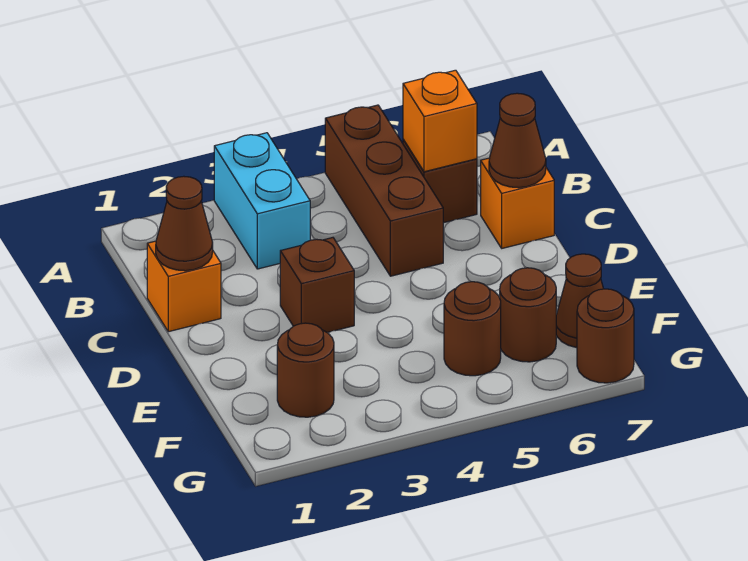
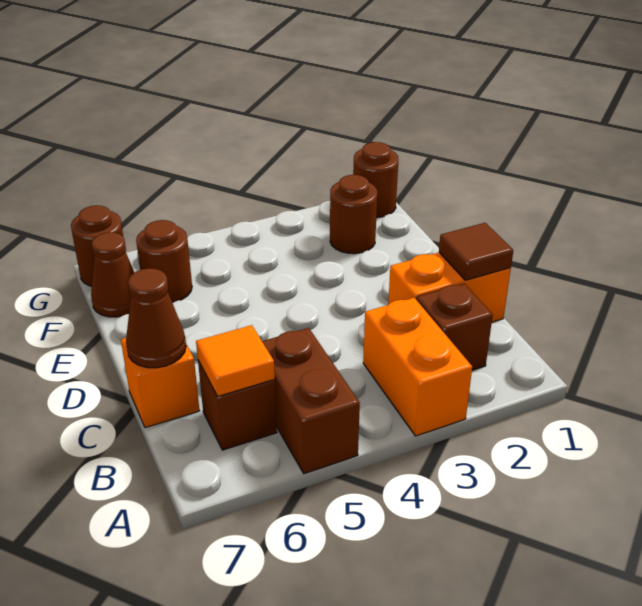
cyan 1x2 brick [214,133,310,269] -> orange 1x2 brick [363,298,472,436]
brown 1x3 brick [325,105,443,276] -> brown 1x2 brick [262,328,360,474]
orange 1x1 brick [403,70,477,172] -> orange 1x1 tile [196,325,275,396]
orange 1x1 brick [147,241,221,332] -> orange 1x2 brick [388,253,511,322]
brown 1x1 cone [156,176,213,271] -> brown 1x1 tile [439,223,513,280]
brown 1x1 brick [280,238,354,333] -> brown 1x1 brick moved to [417,283,493,370]
brown 1x1 round brick [444,282,501,376] -> brown 1x1 round brick moved to [353,142,398,218]

